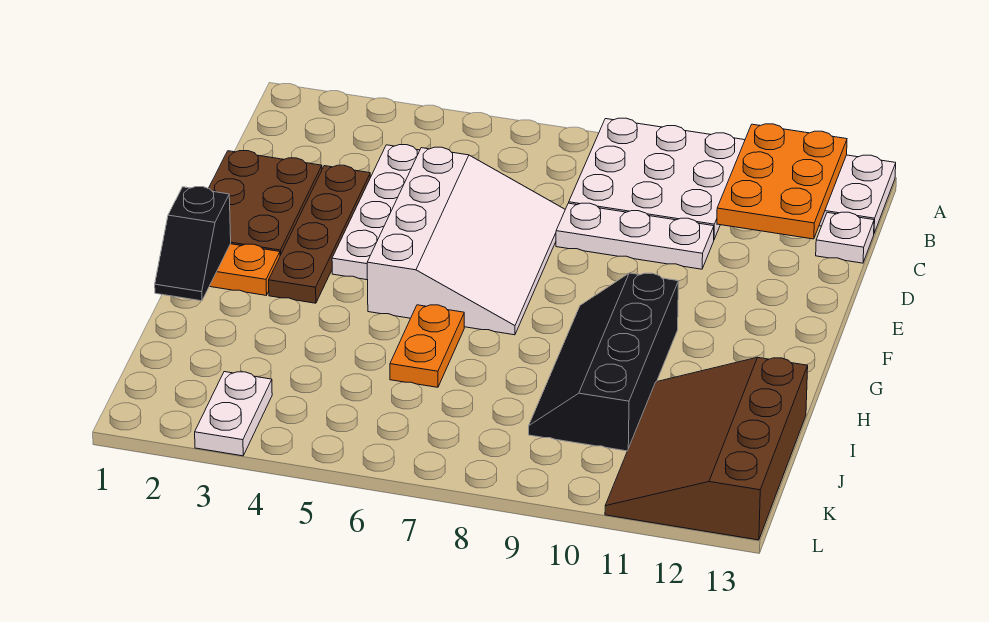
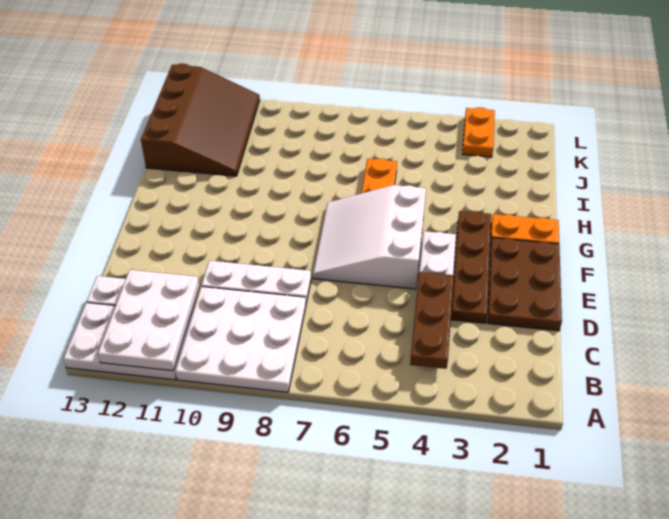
orange 2x3 plate [717,124,847,239] -> white 2x3 plate [98,270,199,371]
none -> brown 1x3 plate [410,272,454,369]
white 3x4 slope [367,147,565,335] -> white 3x3 slope [313,185,426,289]
black 1x2 slope [155,187,231,301] -> none
black 2x4 slope [529,273,679,451] -> none
white 1x2 plate [195,372,272,456] -> orange 1x2 plate [463,107,495,157]

